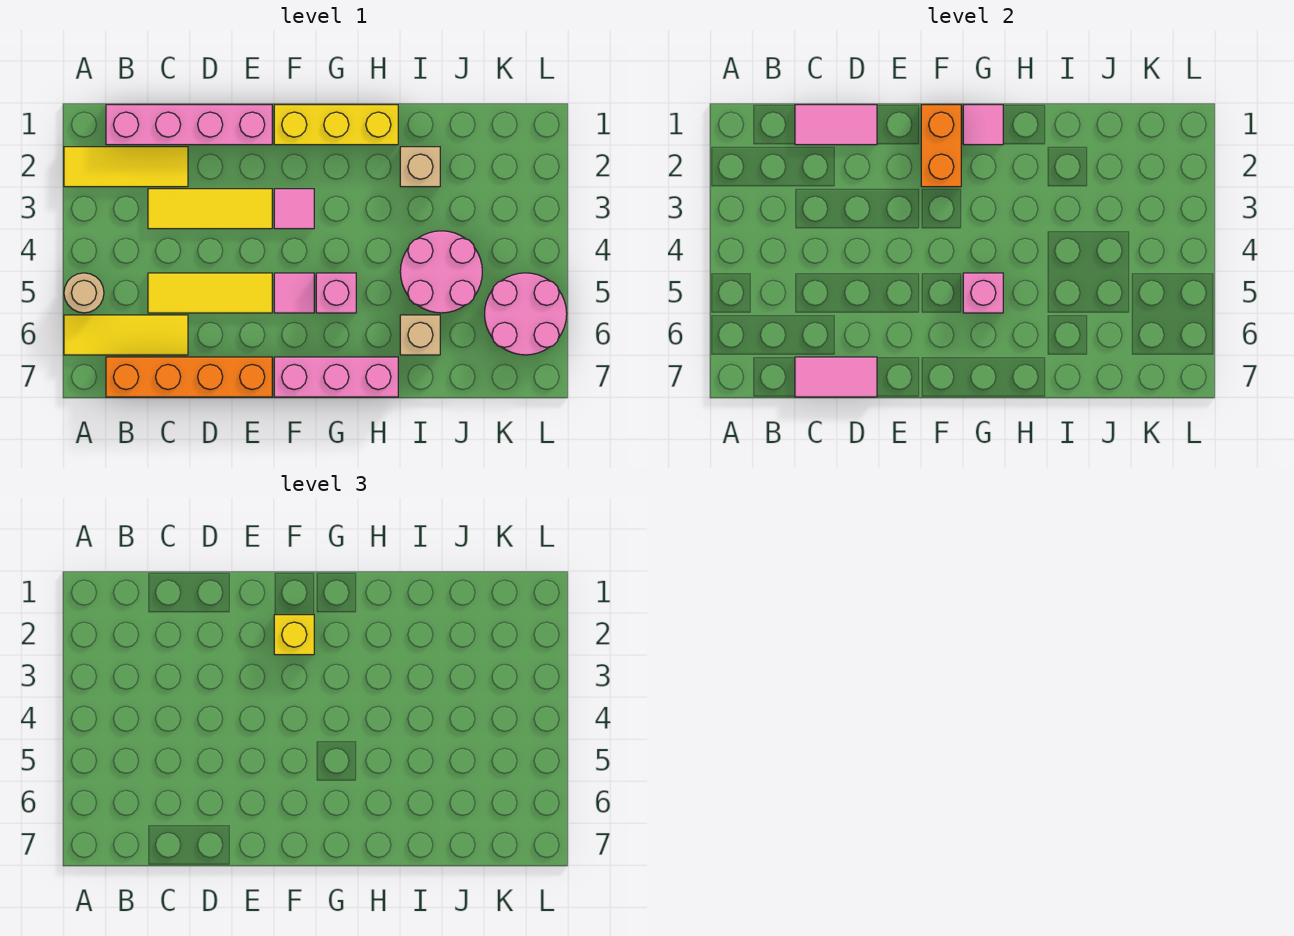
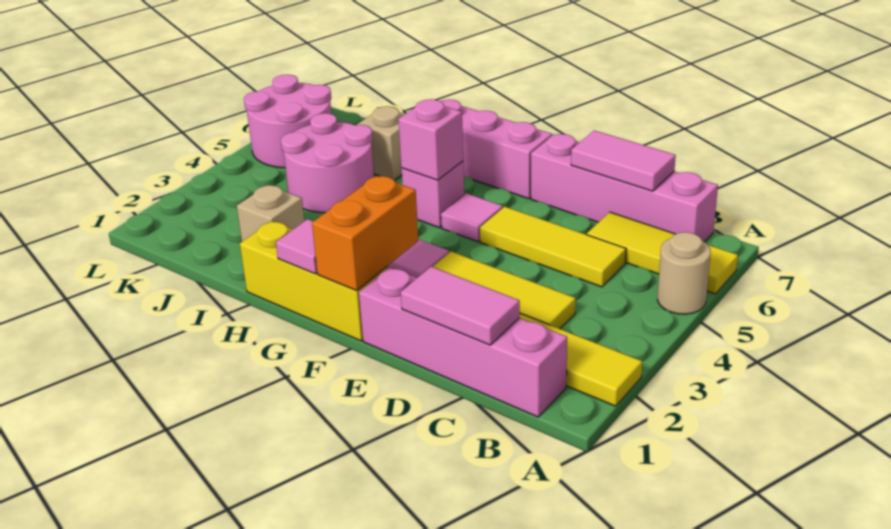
orange 1x4 brick [106,357,272,397] -> pink 1x4 brick [531,134,718,242]
yellow 1x1 brick [274,615,314,655] -> none

